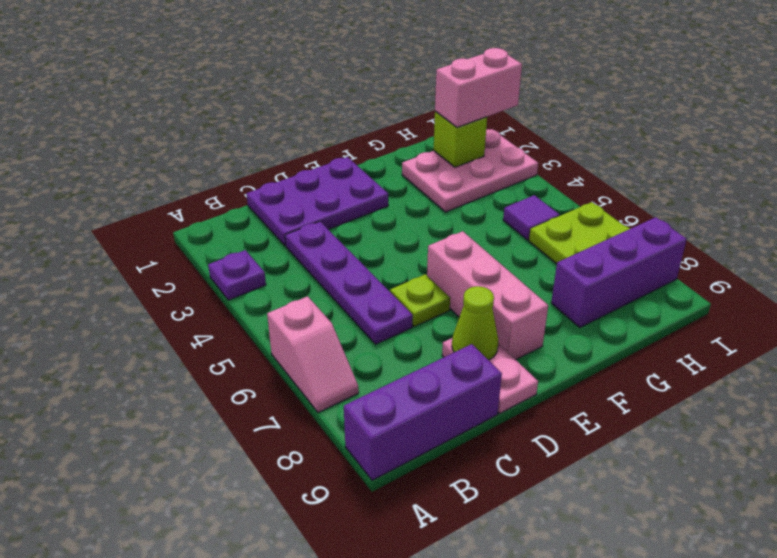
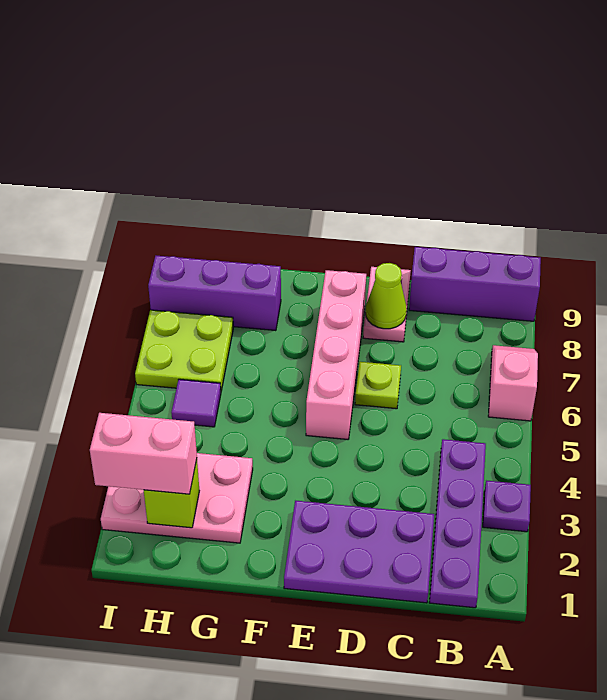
purple 1x4 plate [285,221,413,344] -> purple 1x4 plate moved to [429,439,486,608]
pink 1x3 brick [427,231,548,360] -> pink 1x4 brick [306,270,366,439]

